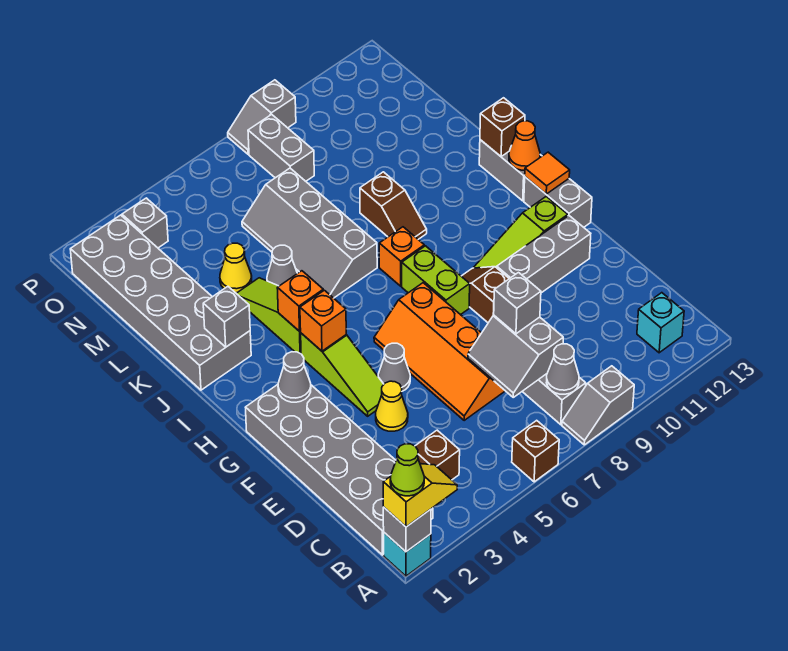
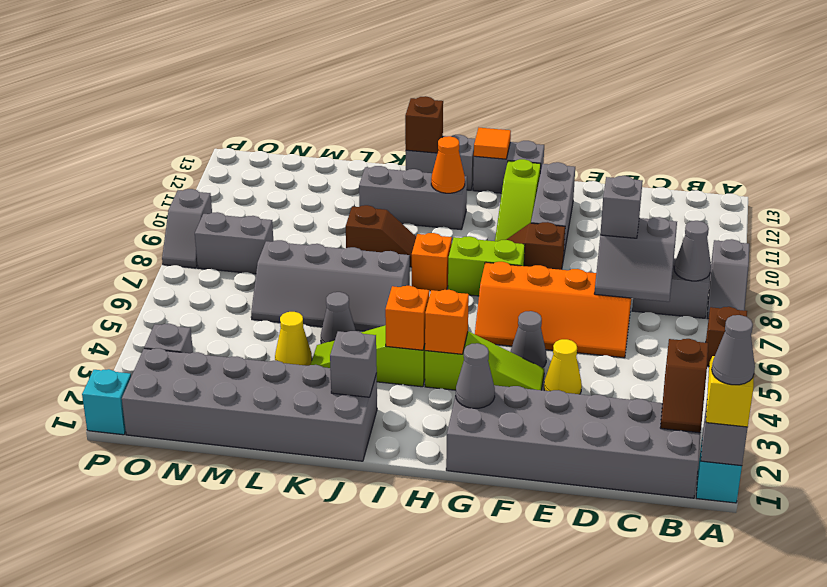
lime 1x1 cone [390,444,424,496] -> grey 1x1 cone [712,315,755,385]
cyan 1x1 brick [637,293,684,353] -> cyan 1x1 brick moved to [82,369,131,435]
none -> grey 1x3 brick [359,166,467,229]
orange 1x1 cone [509,121,540,170] -> orange 1x1 cone moved to [431,136,465,193]

